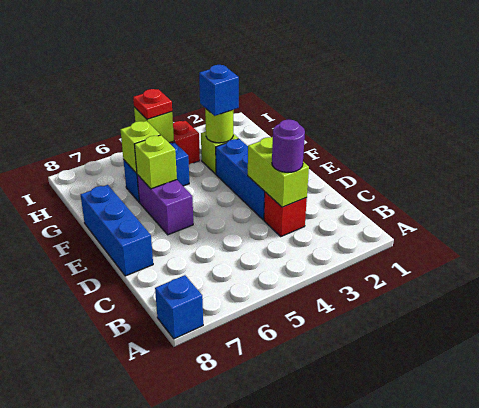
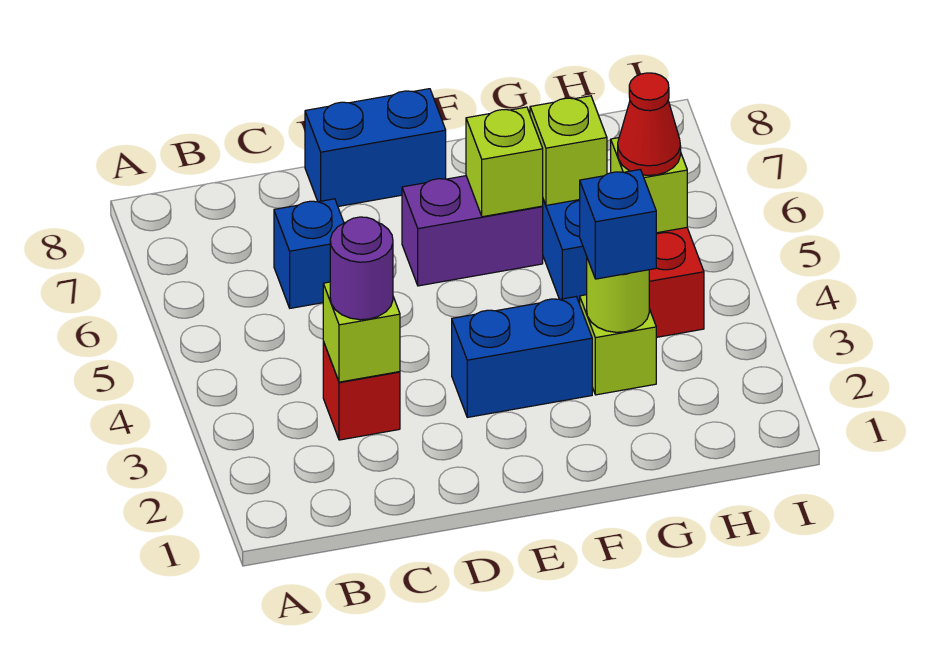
blue 1x1 brick [155,275,203,339] -> blue 1x1 brick moved to [274,199,344,308]
lime 1x2 brick [248,137,309,207] -> lime 1x1 brick [323,282,400,382]
blue 1x3 brick [216,139,265,220] -> blue 1x2 brick [452,297,592,417]
blue 1x3 brick [80,185,153,276] -> blue 1x2 brick [305,89,446,206]
red 1x1 plate [133,89,172,119] -> red 1x1 cone [618,73,681,175]

